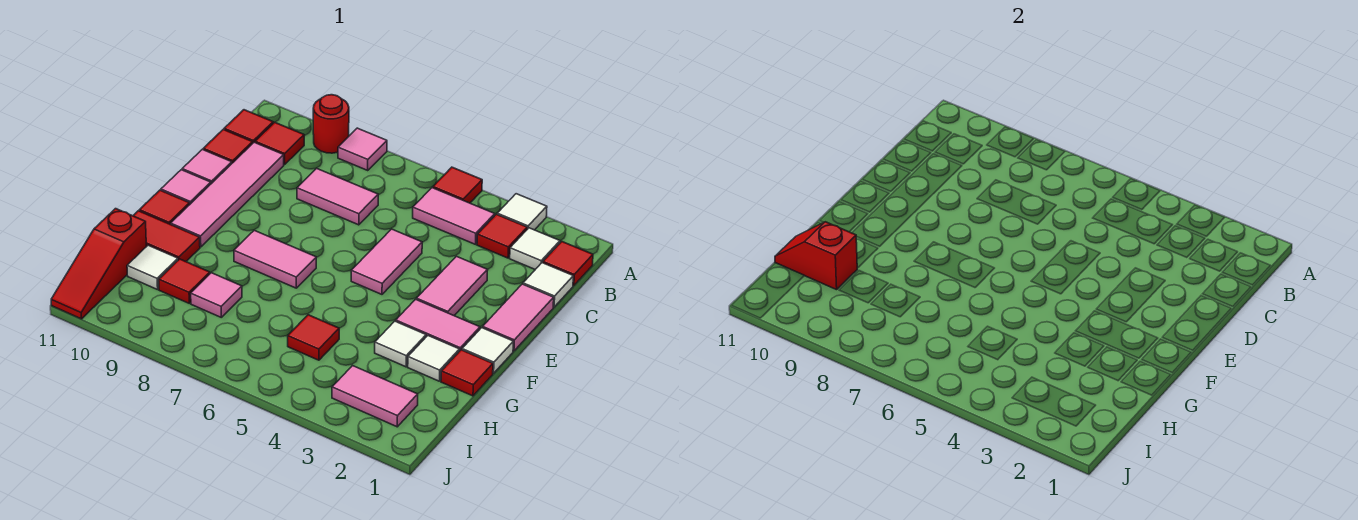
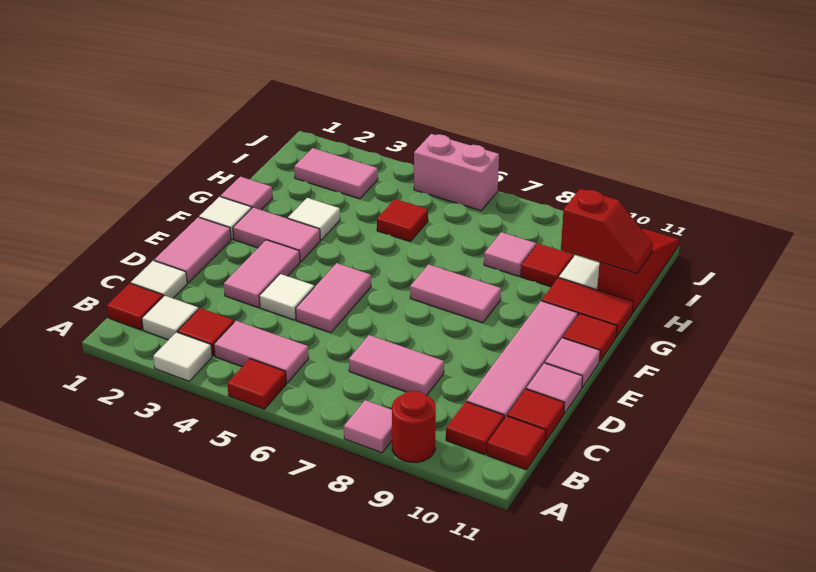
red 1x1 tile [441,350,493,396] -> pink 1x1 tile [221,177,272,210]
white 1x1 tile [408,336,459,381] -> white 1x1 tile moved to [259,274,314,320]
none -> pink 1x2 brick [414,134,499,211]

